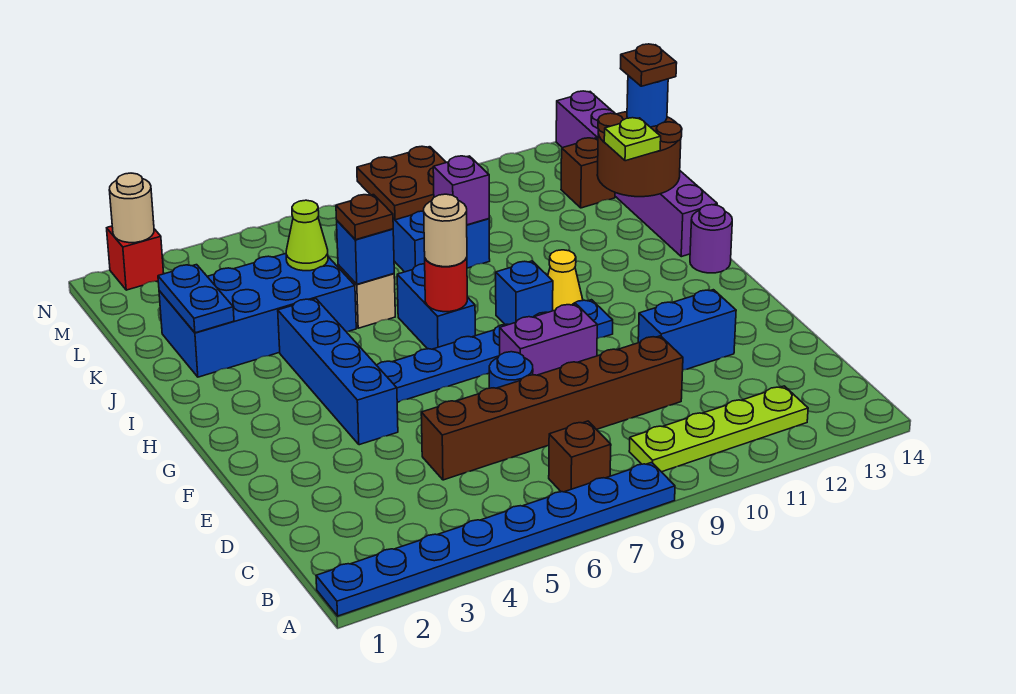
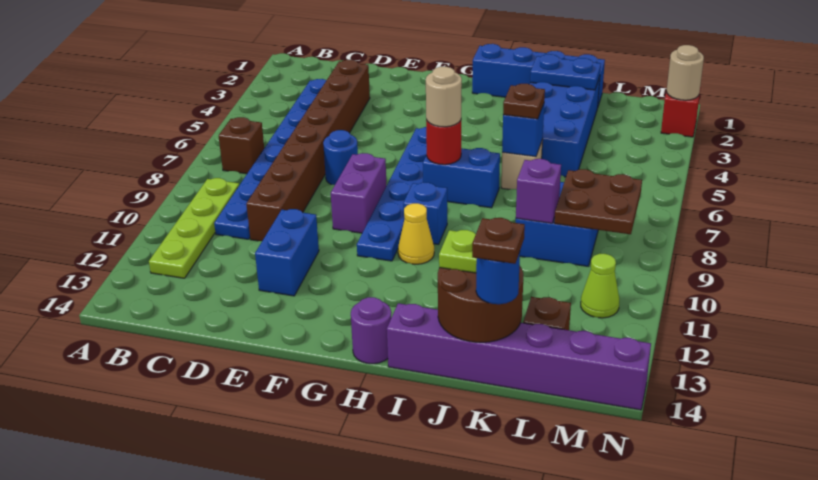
blue 1x8 plate [316,462,675,616] -> blue 1x8 plate moved to [214,79,326,239]
brown 1x6 brick [421,336,683,480] -> brown 1x8 brick [246,60,370,241]
blue 1x4 brick [278,299,398,445] -> blue 1x4 brick moved to [472,44,605,106]
lime 1x1 cone [286,200,328,271] -> lime 1x1 cone moved to [581,254,619,318]

